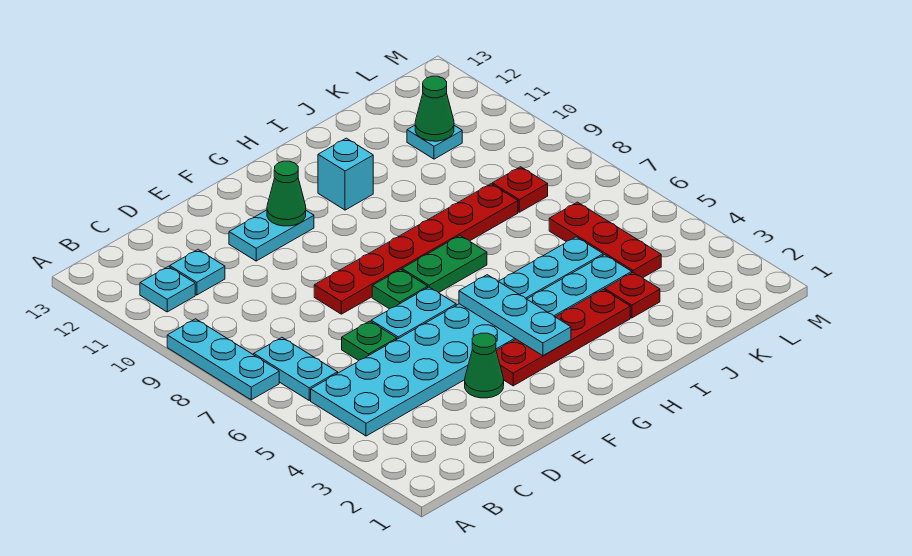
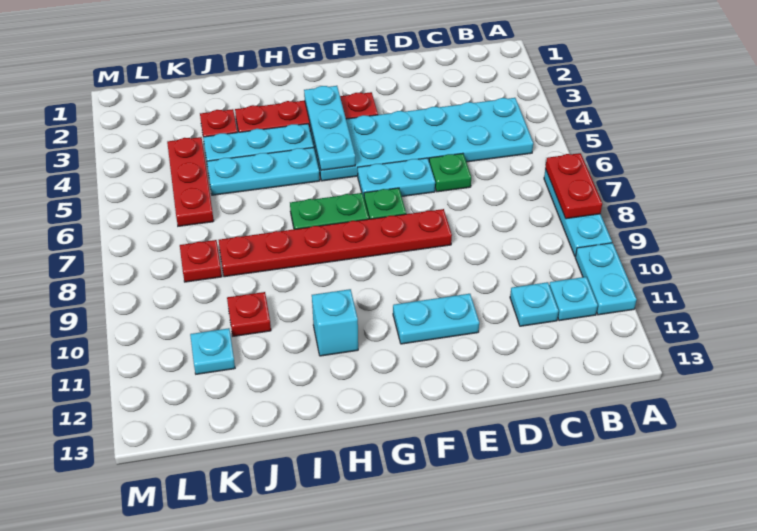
none -> red 1x2 plate [545,153,602,219]
cyan 1x2 plate [254,338,338,400] -> cyan 1x2 plate moved to [575,243,637,315]
green 1x1 cone [465,333,504,398] -> none
green 1x1 cone [267,161,306,226] -> none
none -> red 1x1 plate [227,292,271,336]
green 1x1 cone [415,76,454,141] -> none

